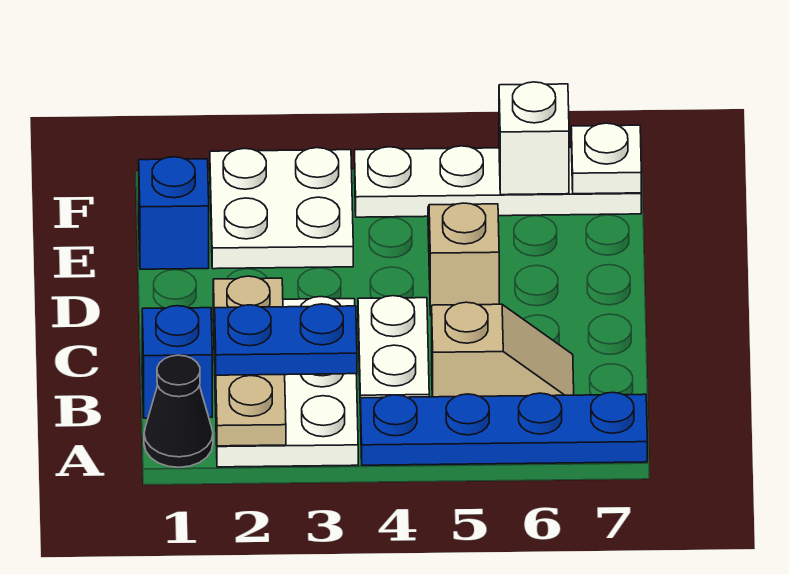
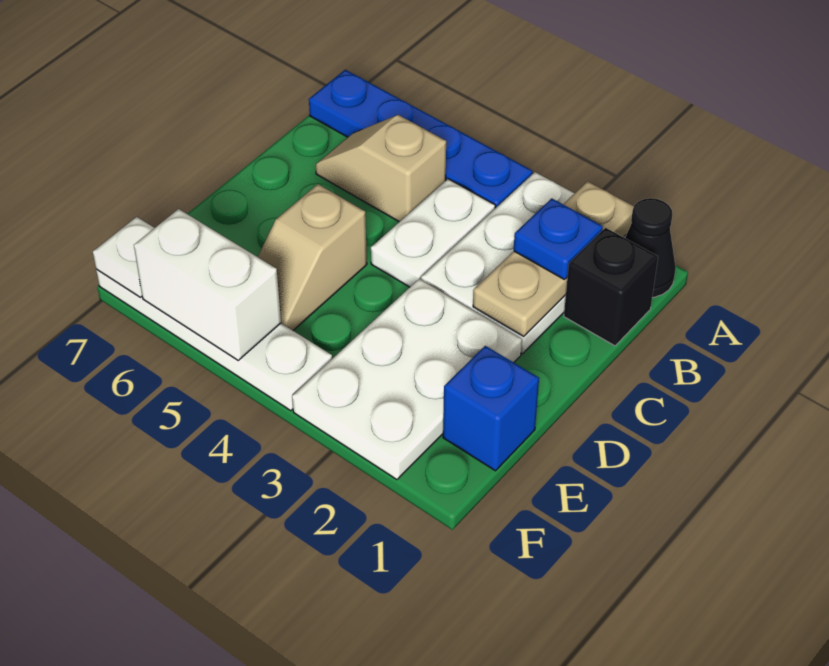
blue 1x1 brick [142,306,212,418] -> black 1x1 brick [564,228,658,346]
blue 1x2 plate [215,304,357,375] -> blue 1x1 plate [514,198,603,280]
white 2x2 plate [210,148,353,269] -> white 2x3 plate [292,279,522,480]
white 1x1 brick [499,82,569,195] -> white 1x2 brick [134,209,281,360]

